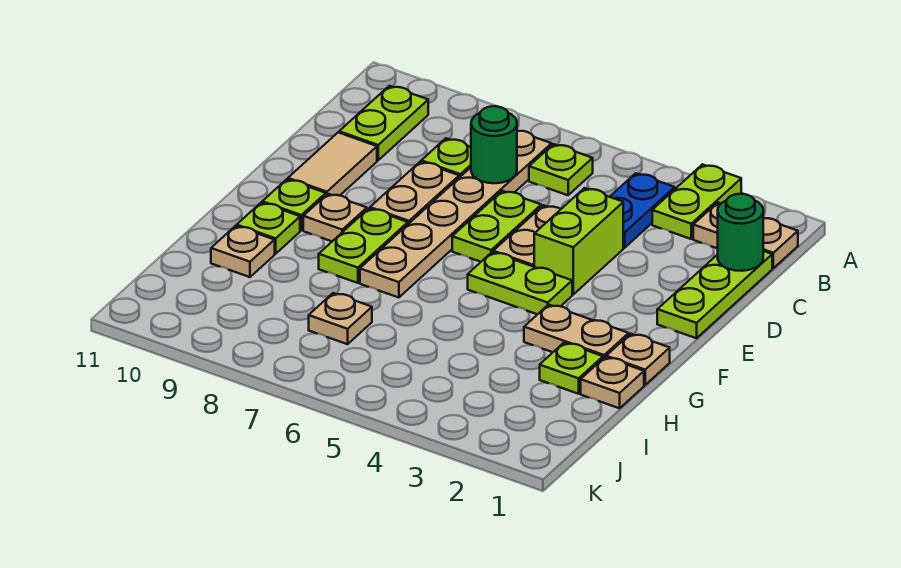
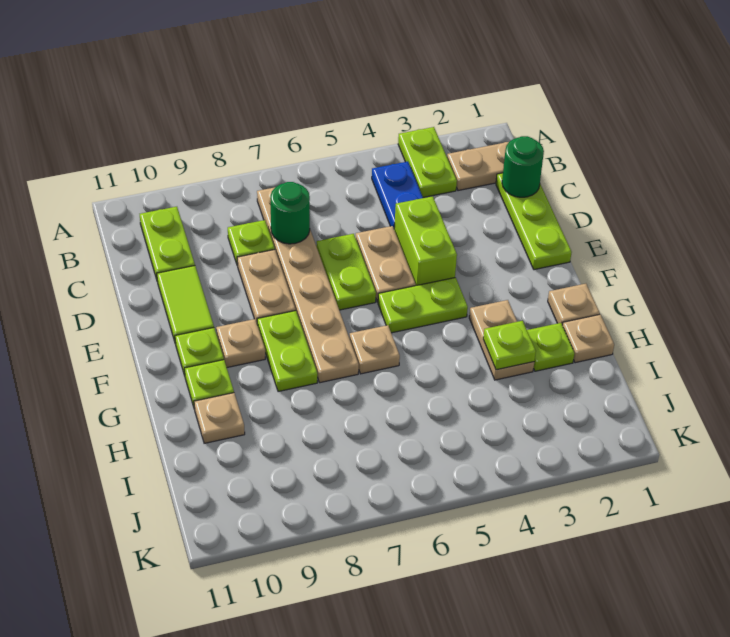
lime 1x1 plate [529,144,593,195] -> lime 1x1 plate moved to [483,321,536,370]
tan 1x2 tile [288,133,377,195] -> lime 1x2 tile [157,266,214,344]
tan 1x2 plate [524,305,629,358] -> tan 1x2 plate turned to [469,300,534,380]
tan 1x1 plate [309,293,372,344] -> tan 1x1 plate moved to [350,325,400,374]

